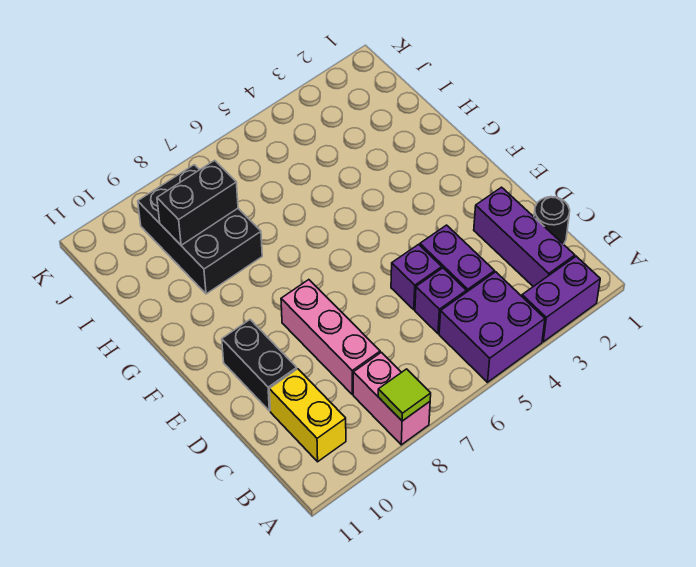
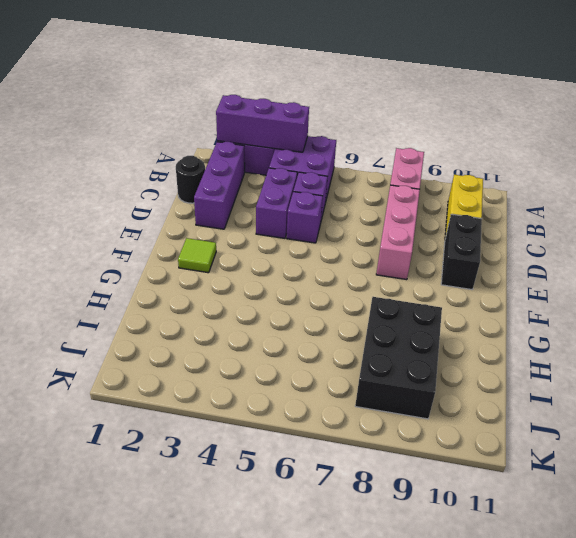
none -> purple 1x3 brick [216,95,309,152]
lime 1x1 tile [378,369,431,421] -> lime 1x1 tile moved to [178,238,216,273]
black 1x2 brick [157,160,238,245] -> none

